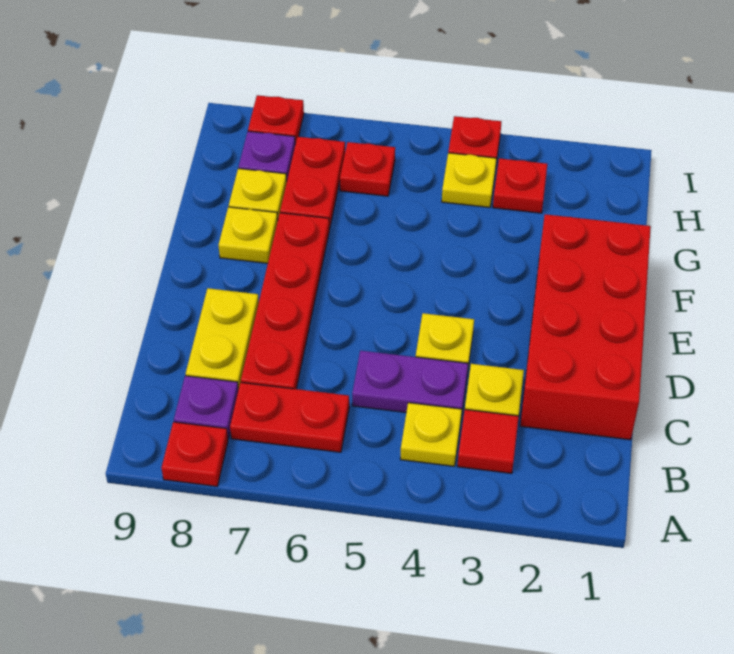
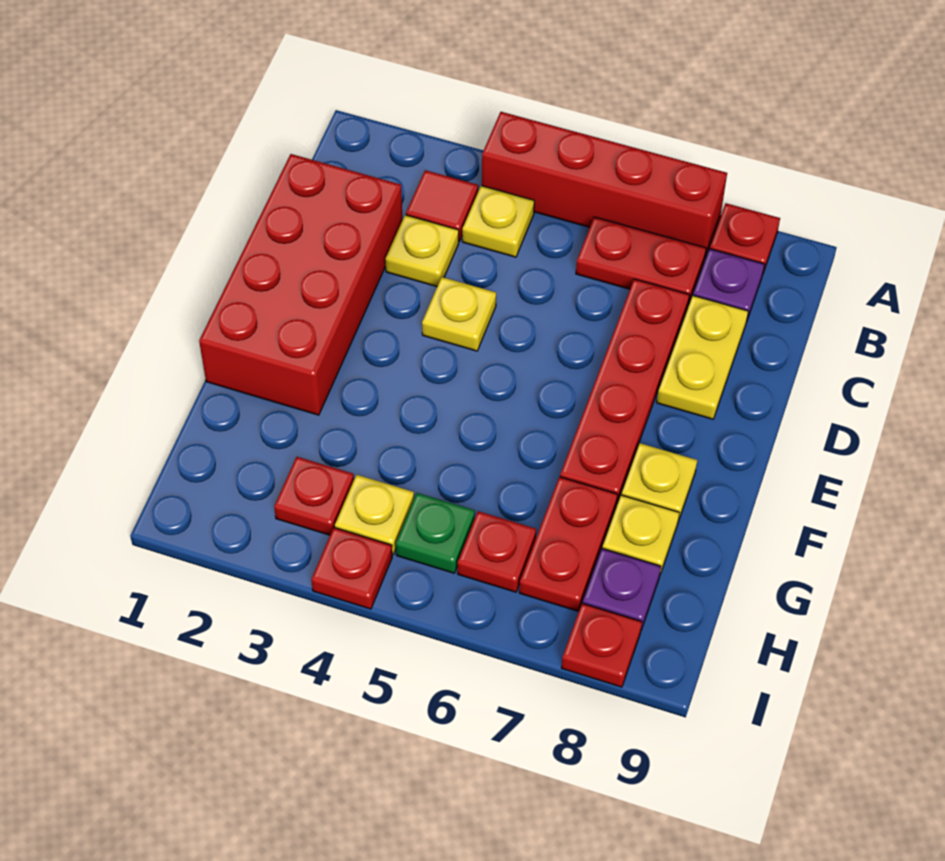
none -> red 1x4 brick [482,112,727,258]
purple 1x2 plate [352,351,468,417] -> none
none -> green 1x1 plate [396,493,475,573]

